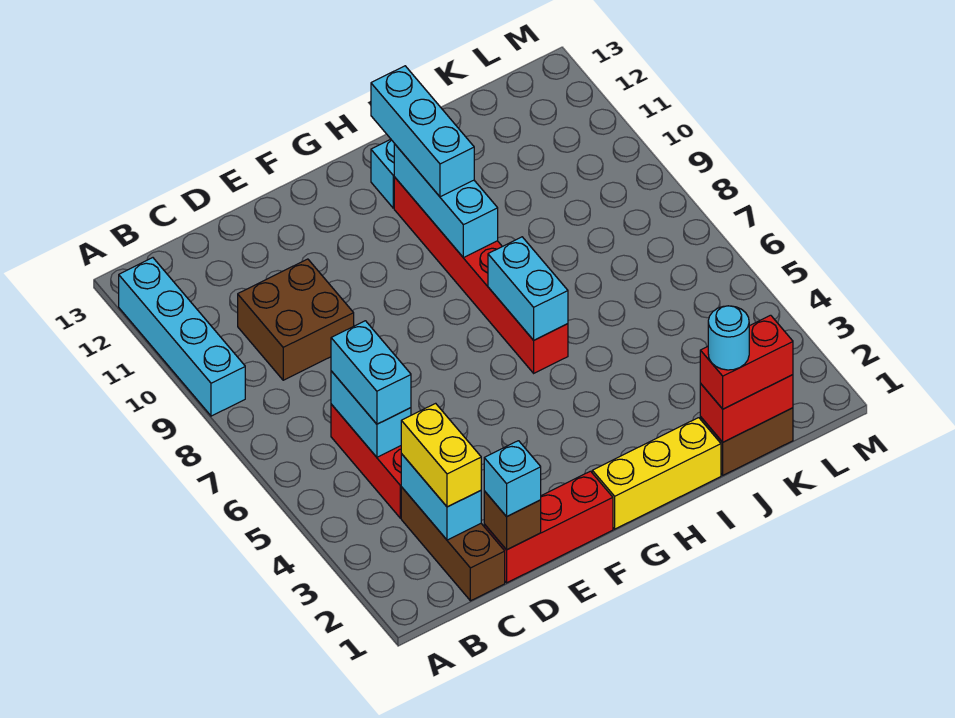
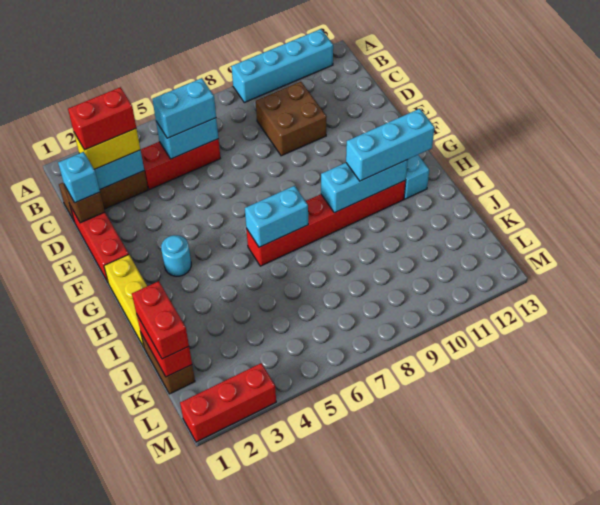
none -> red 1x2 brick [68,87,136,150]
cyan 1x1 round brick [708,306,749,370] -> cyan 1x1 round brick moved to [161,235,191,276]
none -> red 1x3 brick [180,363,276,442]

